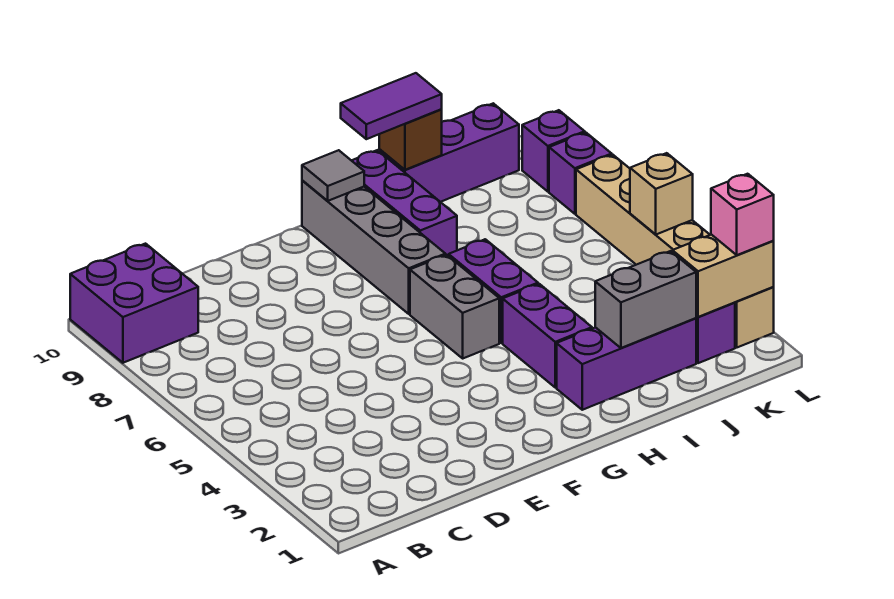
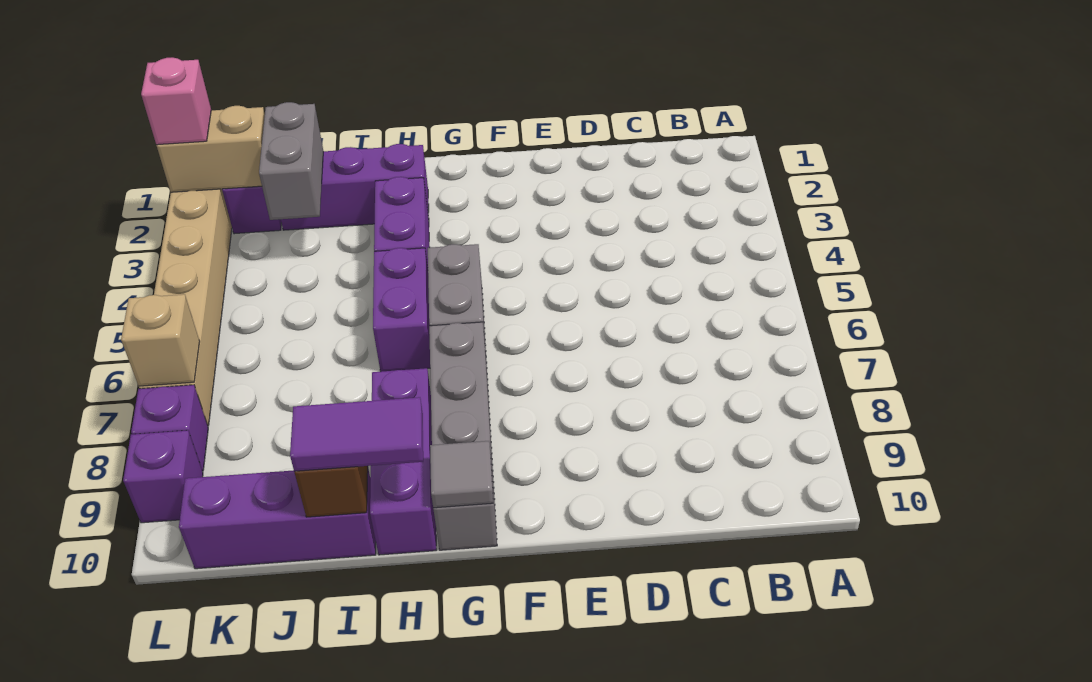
purple 2x2 brick [70,244,198,363] -> none
grey 1x2 brick [595,251,696,348] -> grey 1x2 brick turned to [259,102,323,220]
tan 1x1 brick [630,153,693,234] -> tan 1x1 brick moved to [121,294,200,386]

